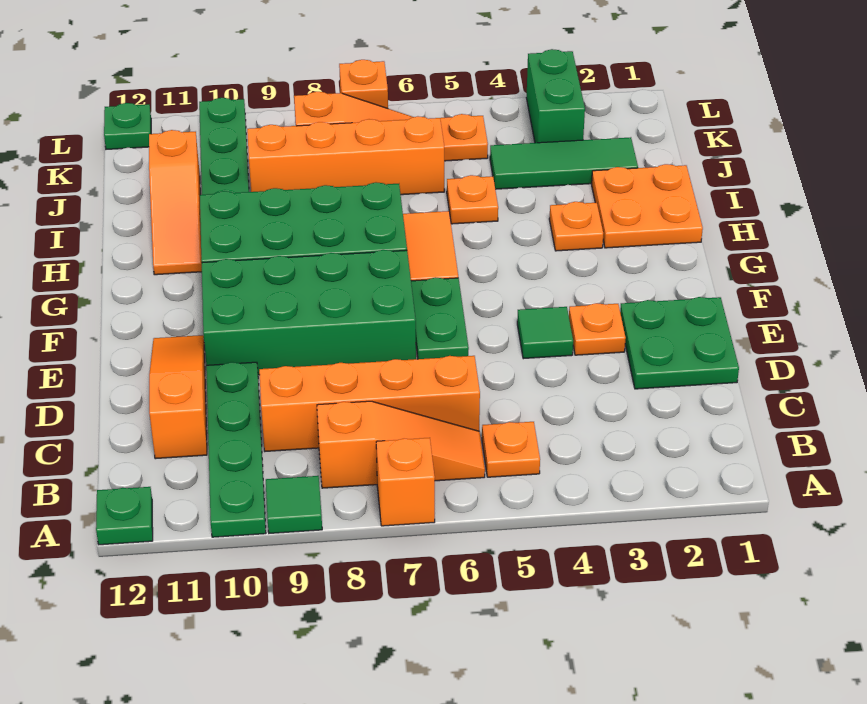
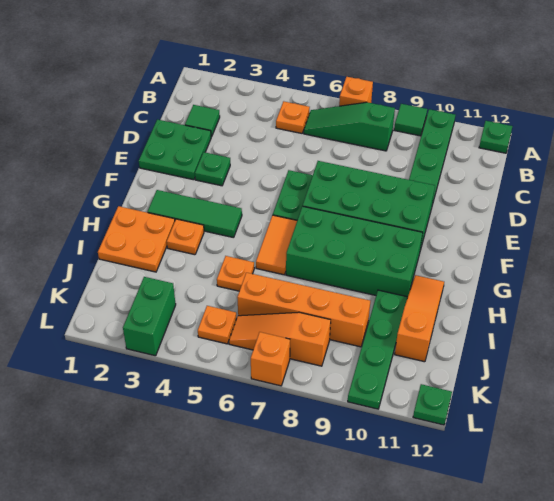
orange 1x3 slope [317,401,485,488] -> green 1x3 slope [304,102,395,151]
orange 1x4 brick [259,356,480,451] -> none
orange 1x3 slope [149,335,207,459] -> none
orange 1x1 plate [569,303,626,355] -> green 1x1 plate [195,152,230,186]
green 1x1 tile [517,307,573,359] -> green 1x1 tile moved to [185,105,220,137]
green 1x3 tile [490,137,638,189] -> green 1x3 tile moved to [148,190,242,238]

